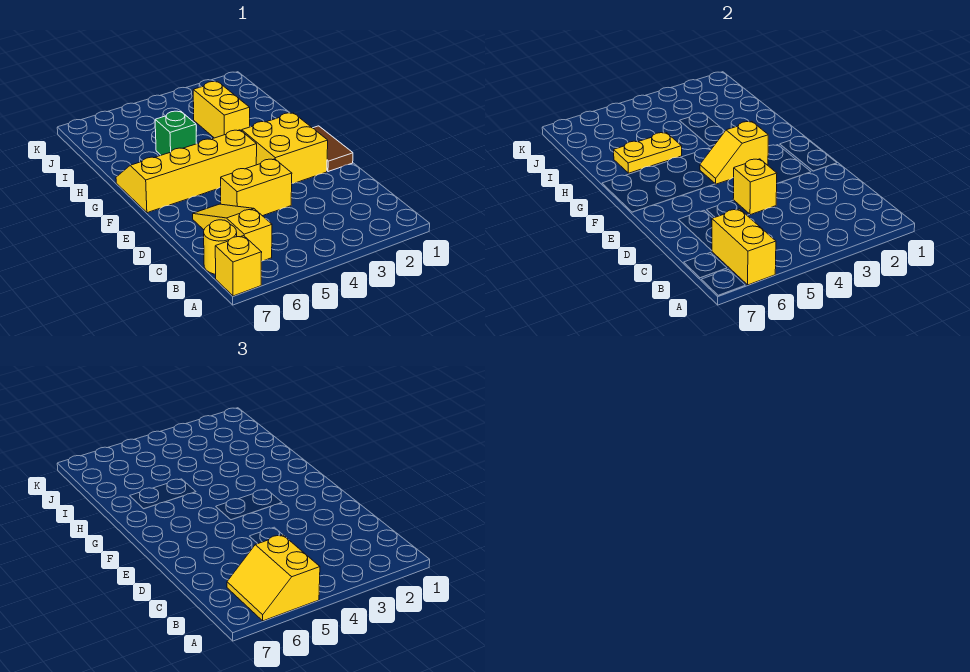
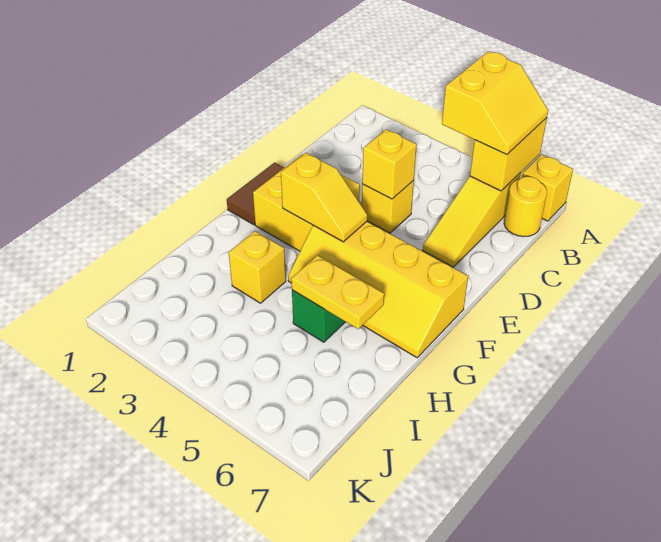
yellow 1x2 brick [221,159,292,216] -> yellow 1x1 brick [362,181,414,233]
yellow 1x2 brick [193,82,250,138] -> yellow 1x1 brick [229,231,286,303]

